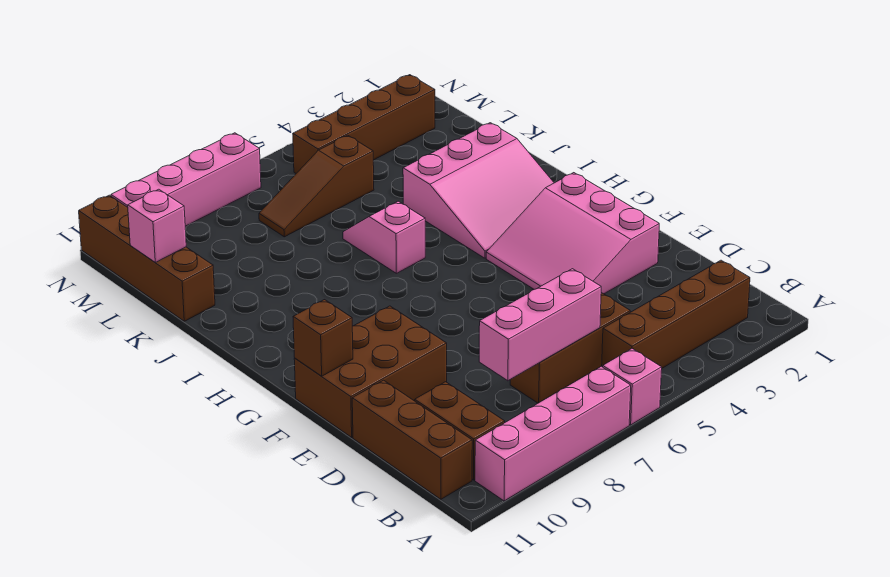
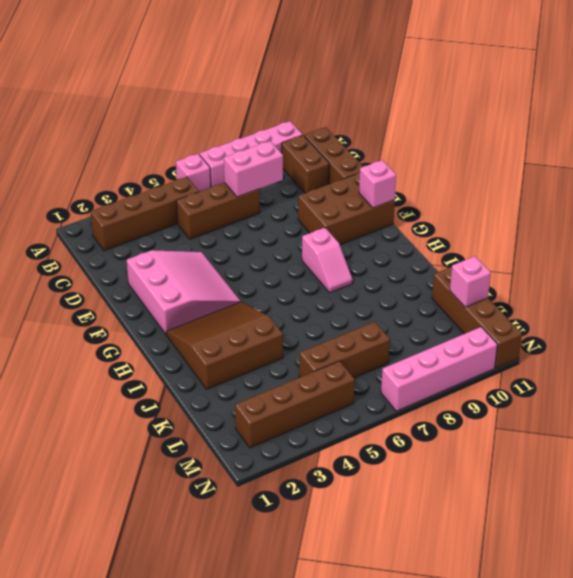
pink 1x3 brick [479,269,601,381] -> pink 1x2 brick [224,141,283,197]
brown 1x1 brick [293,300,353,376] -> pink 1x1 brick [359,160,396,208]
pink 3x3 slope [403,123,554,258] -> brown 3x3 slope [166,302,283,389]
pink 1x2 slope [343,201,425,273] -> pink 1x2 slope moved to [302,228,353,292]
brown 1x3 slope [259,135,374,237] -> brown 1x3 brick [299,322,390,378]

